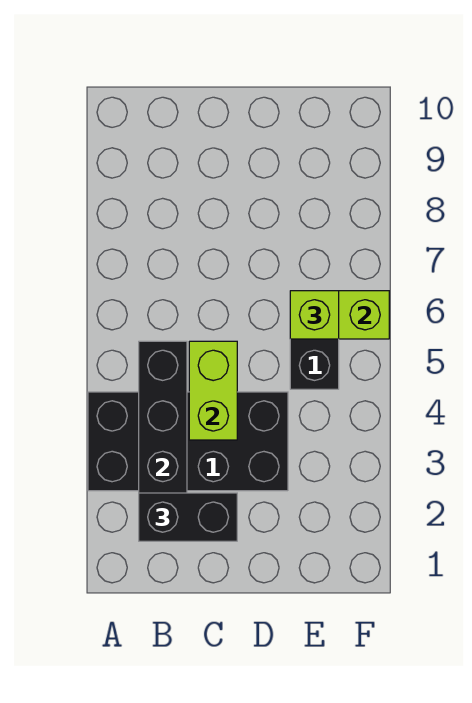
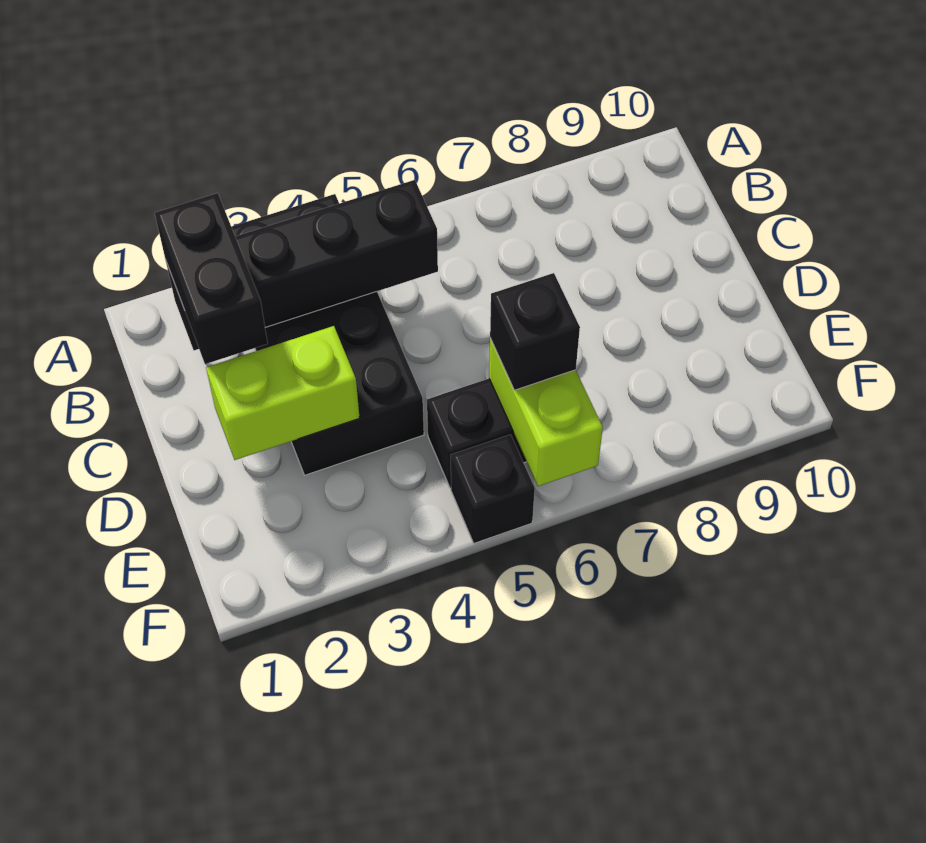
lime 1x2 brick [189,341,237,440] -> lime 1x2 brick moved to [206,326,360,460]
lime 1x1 brick [290,291,339,339] -> black 1x1 brick [490,273,580,390]
none -> black 1x1 brick [451,434,535,543]

